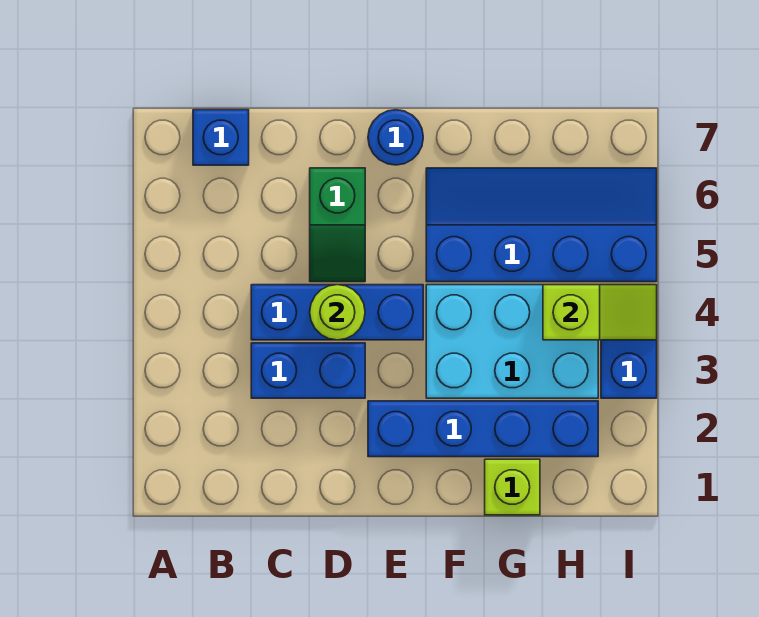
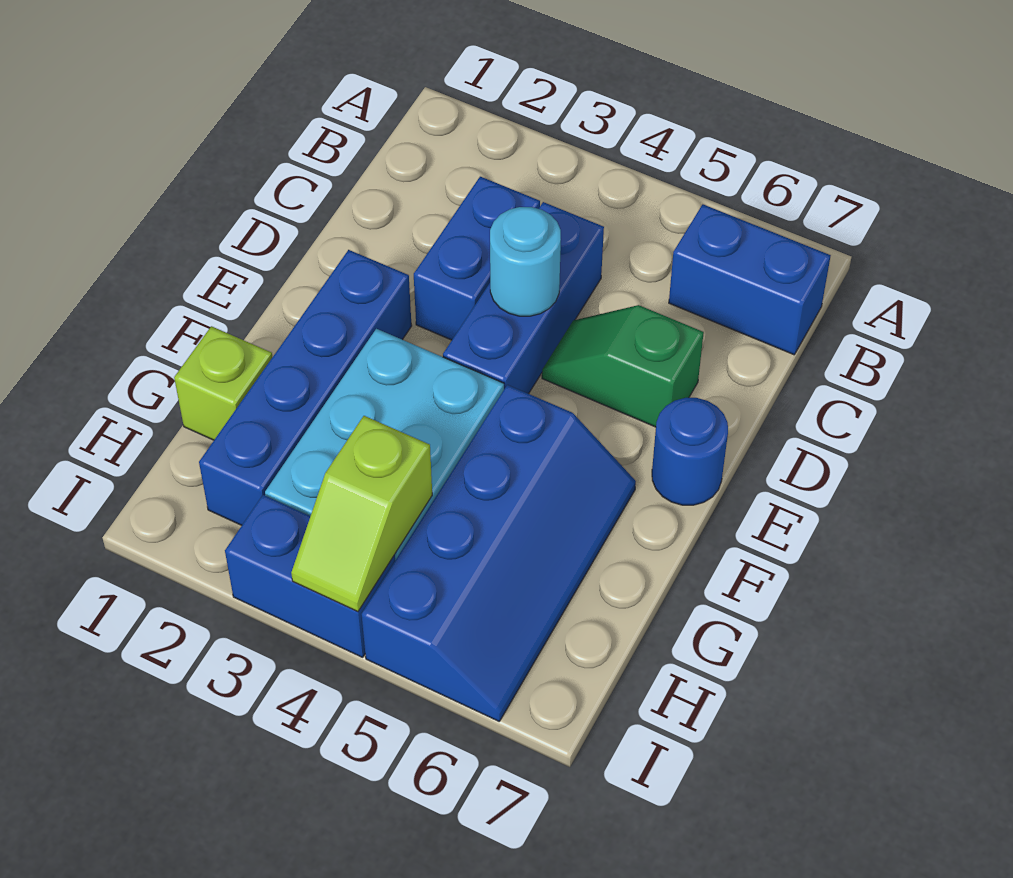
blue 1x1 brick [193,110,249,165] -> blue 1x2 brick [669,204,831,355]
lime 1x1 round brick [310,285,365,340] -> cyan 1x1 round brick [490,207,561,316]

